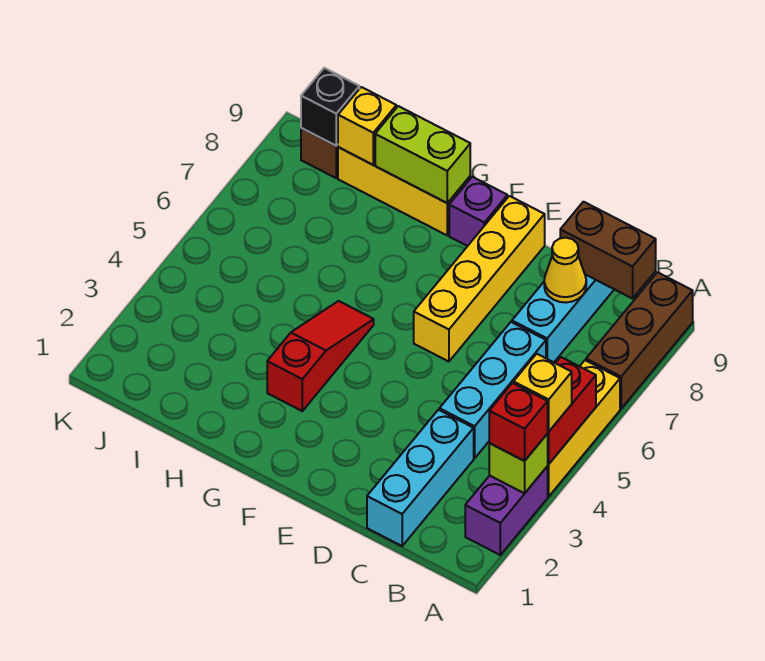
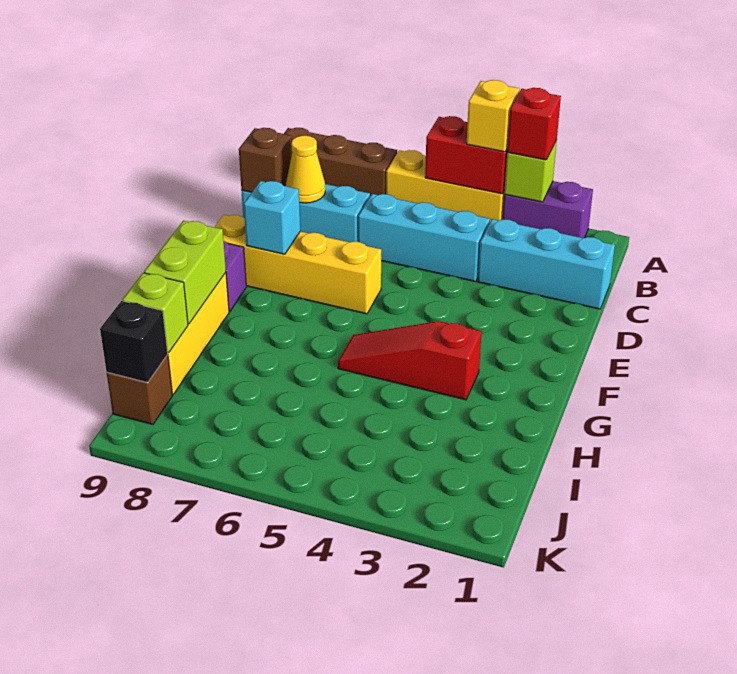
brown 1x2 brick [560,202,656,299] -> brown 1x1 brick [239,128,292,193]
none -> cyan 1x1 brick [244,181,300,254]
yellow 1x1 brick [338,87,396,165] -> lime 1x1 brick [123,273,188,353]

